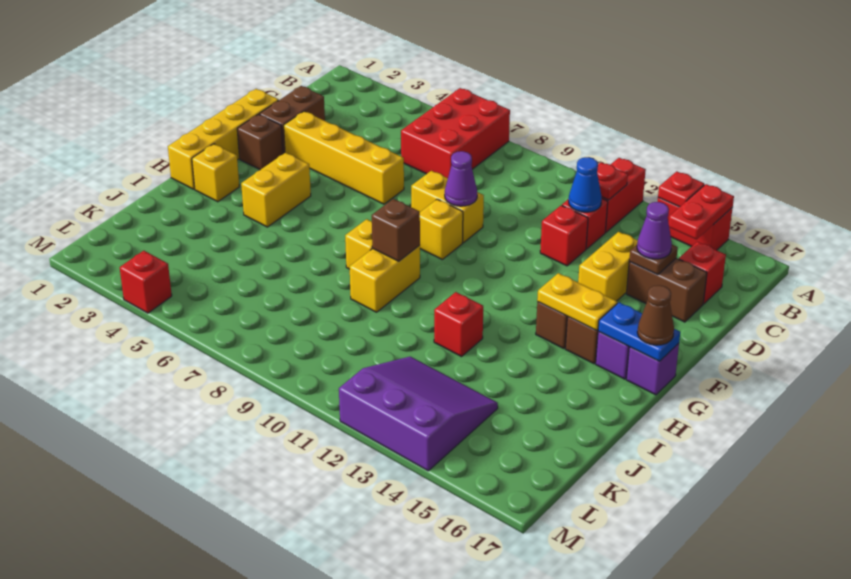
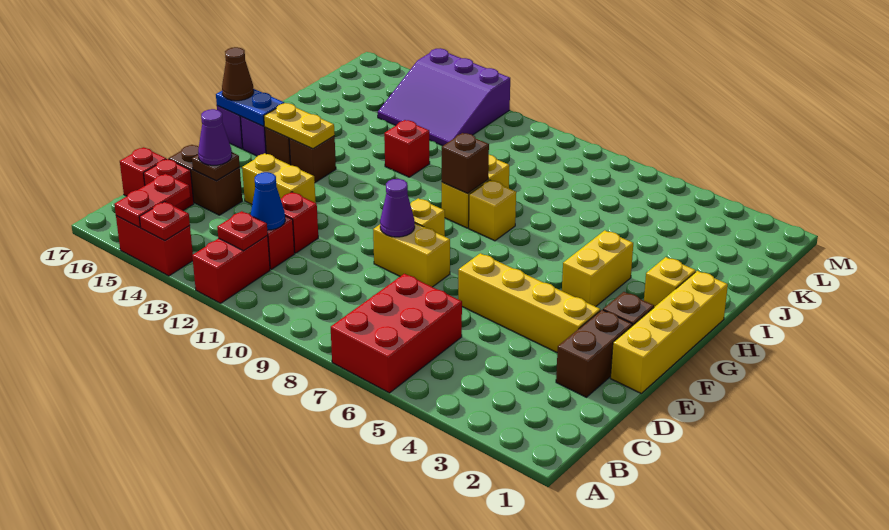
yellow 1x2 brick [578,232,638,301] -> yellow 1x2 brick turned to [242,153,316,204]
red 1x1 brick [120,251,172,313] -> red 1x1 brick moved to [120,147,166,196]

